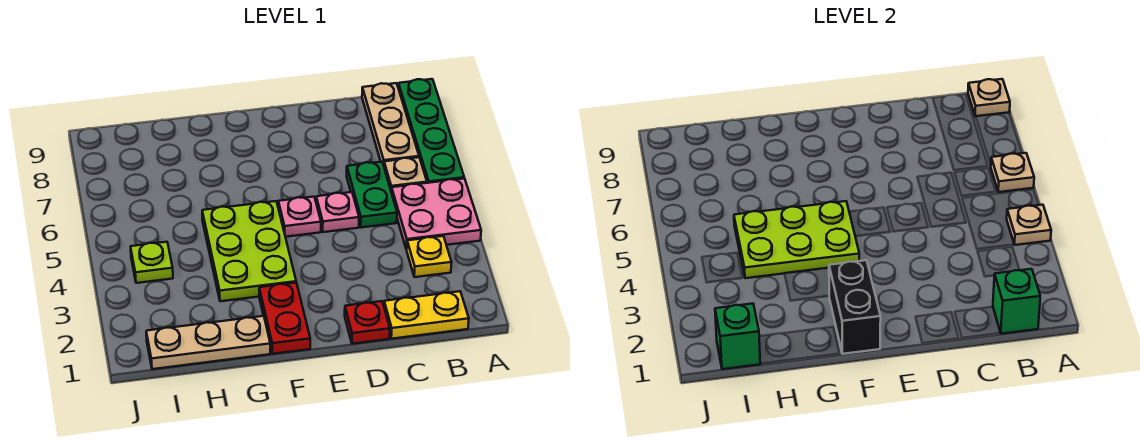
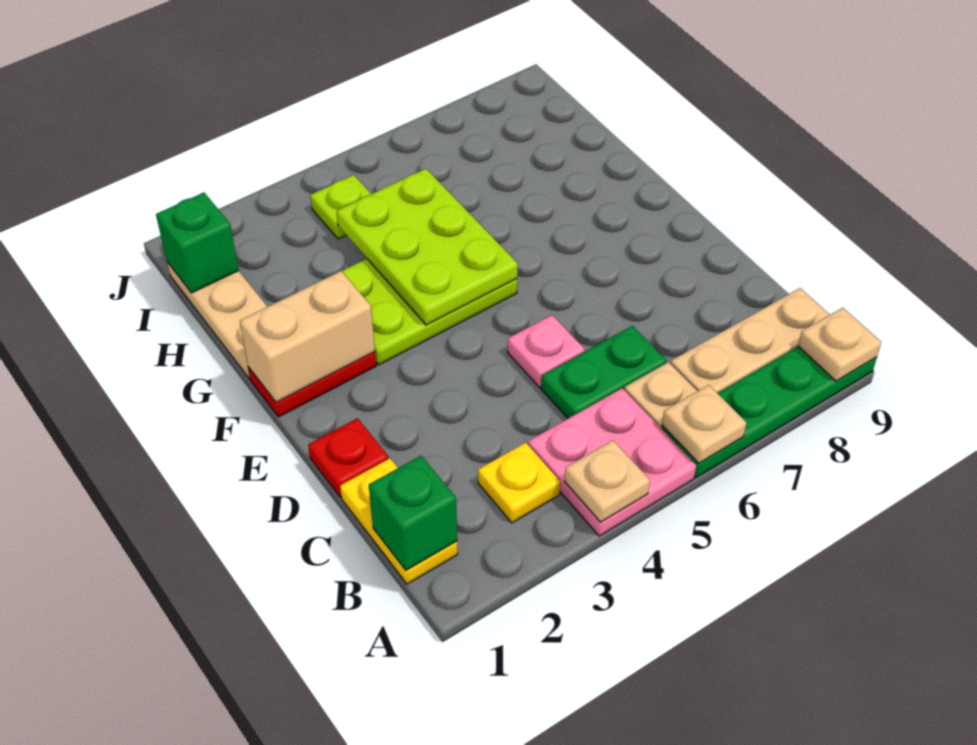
pink 1x1 plate [278,197,321,237] -> none
black 1x2 brick [829,260,881,354] -> tan 1x2 brick [240,271,375,402]

